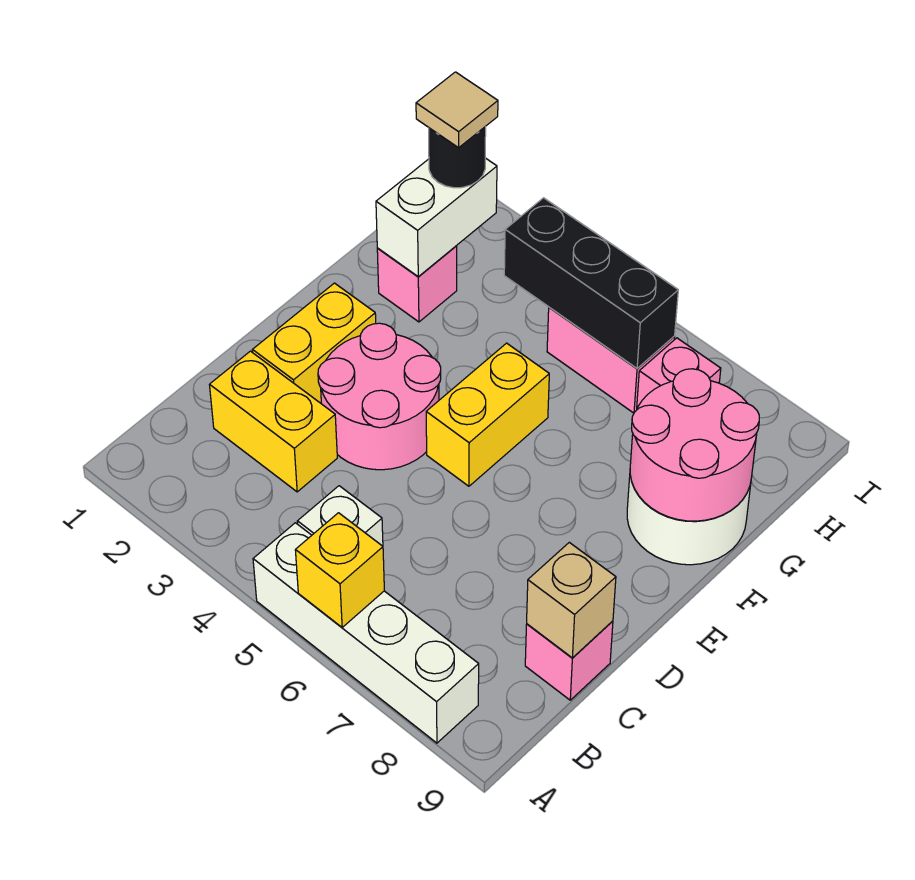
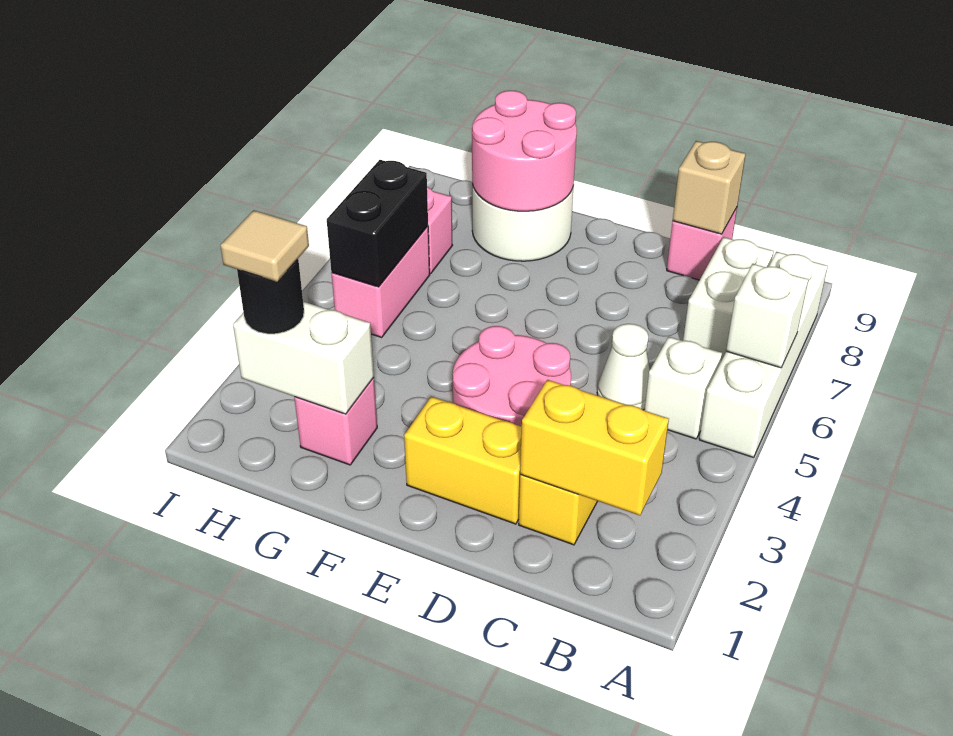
yellow 1x1 brick [295,513,384,627] -> white 1x1 brick [726,264,808,368]
none -> white 1x2 brick [683,237,774,361]
none -> white 1x1 cone [597,324,650,410]
yellow 1x2 brick [426,343,549,486] -> yellow 1x2 brick moved to [520,380,669,515]
black 1x3 brick [504,198,678,368] -> black 1x2 brick [327,160,428,287]

